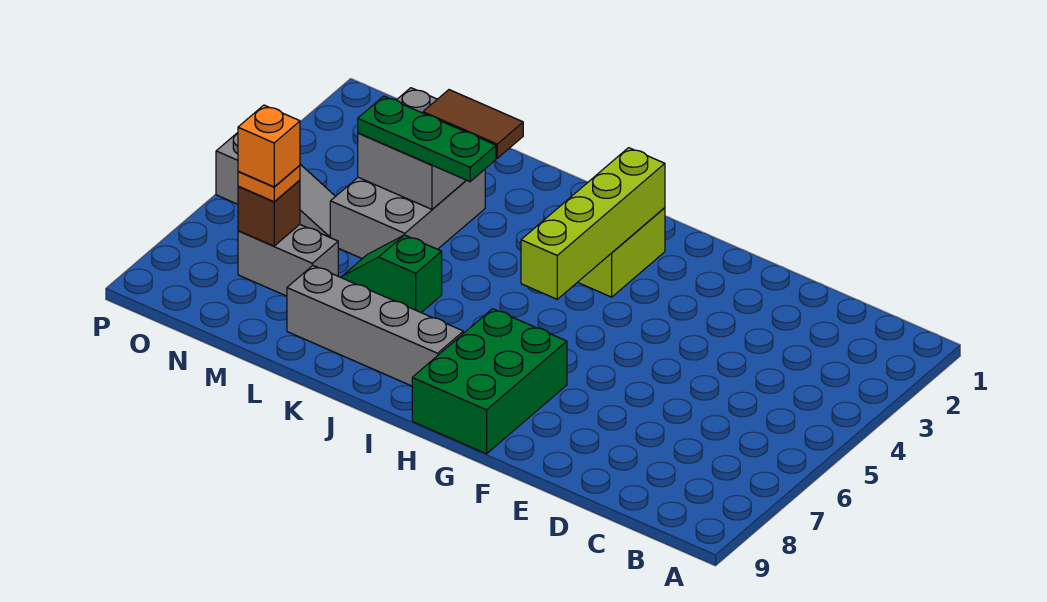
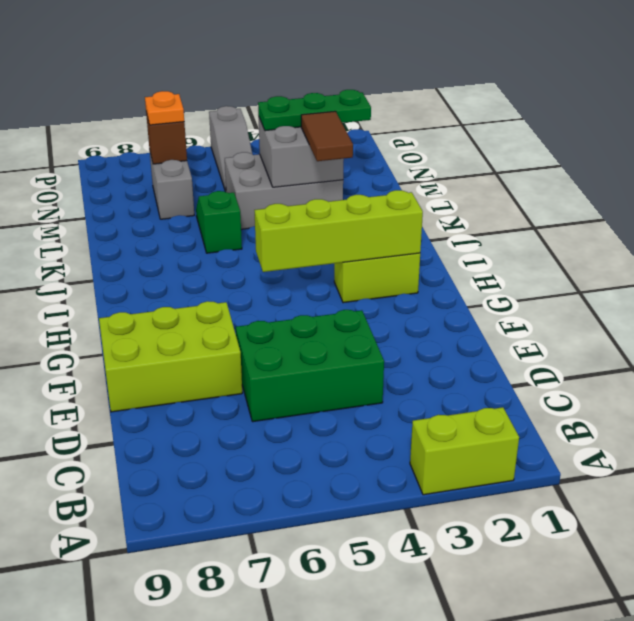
none -> lime 1x2 brick [410,407,519,495]
none -> lime 2x3 brick [99,301,242,412]
green 2x3 brick [412,309,567,454] -> green 2x3 brick moved to [236,310,384,422]
grey 1x4 brick [287,266,463,386] -> none
green 1x3 plate [358,96,496,182] -> green 1x3 plate turned to [258,90,371,131]
orange 1x1 brick [238,105,300,187] -> none

